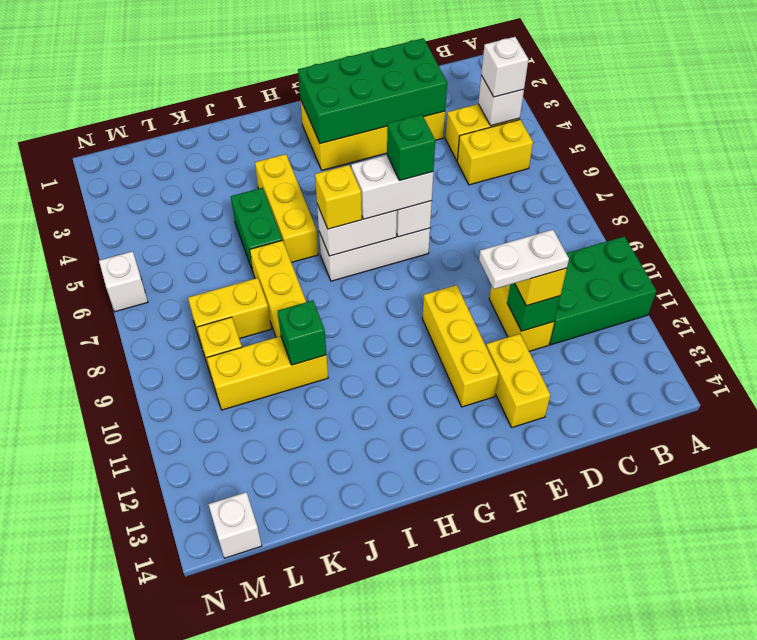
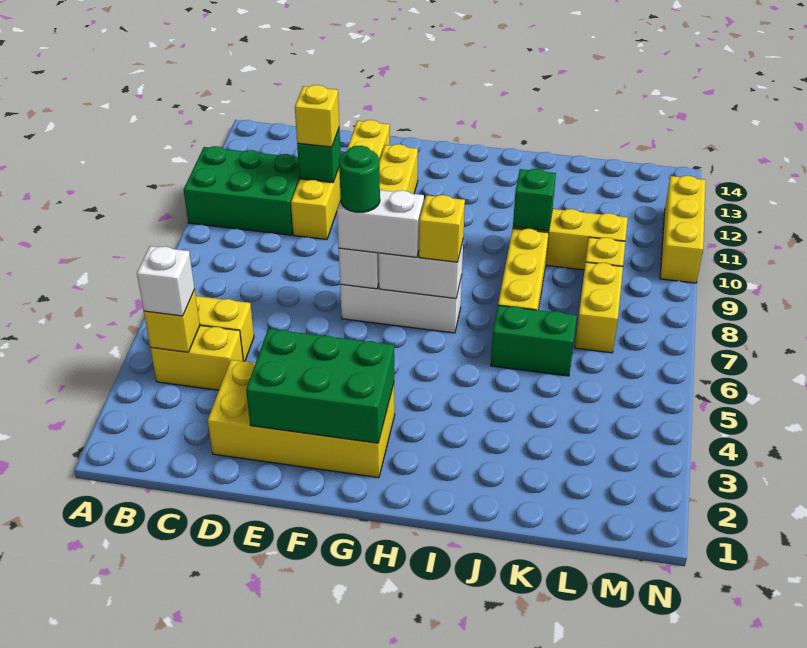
white 1x1 brick [478,76,524,126] -> yellow 1x1 brick [144,290,200,352]
green 2x4 brick [298,38,447,144] -> green 2x3 brick [246,329,394,443]
white 1x2 plate [479,230,569,289] -> none
green 1x1 brick [387,115,435,180] -> green 1x1 round brick [339,146,380,212]
yellow 1x3 brick [255,154,319,263] -> yellow 1x3 brick moved to [660,176,706,283]
green 1x2 brick [231,188,282,271] -> green 1x2 brick turned to [491,305,577,376]
yellow 1x2 brick [188,278,271,343] -> yellow 1x2 brick turned to [575,262,623,353]
white 1x1 brick [208,492,262,558] -> none
white 1x1 brick [99,251,148,312] -> none

